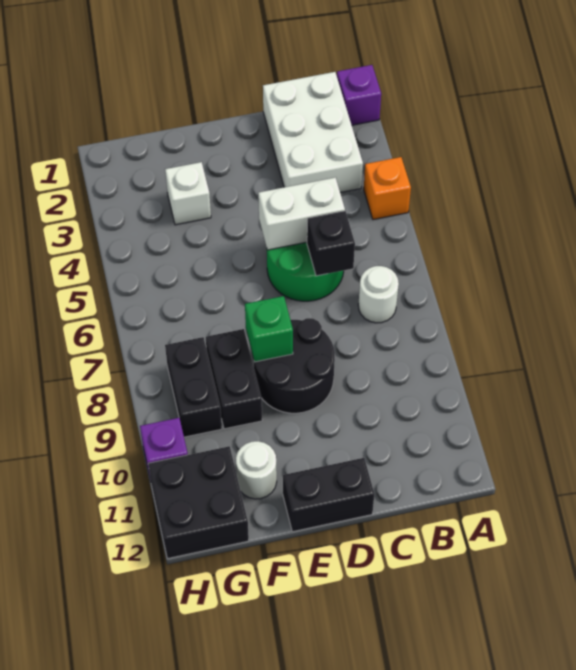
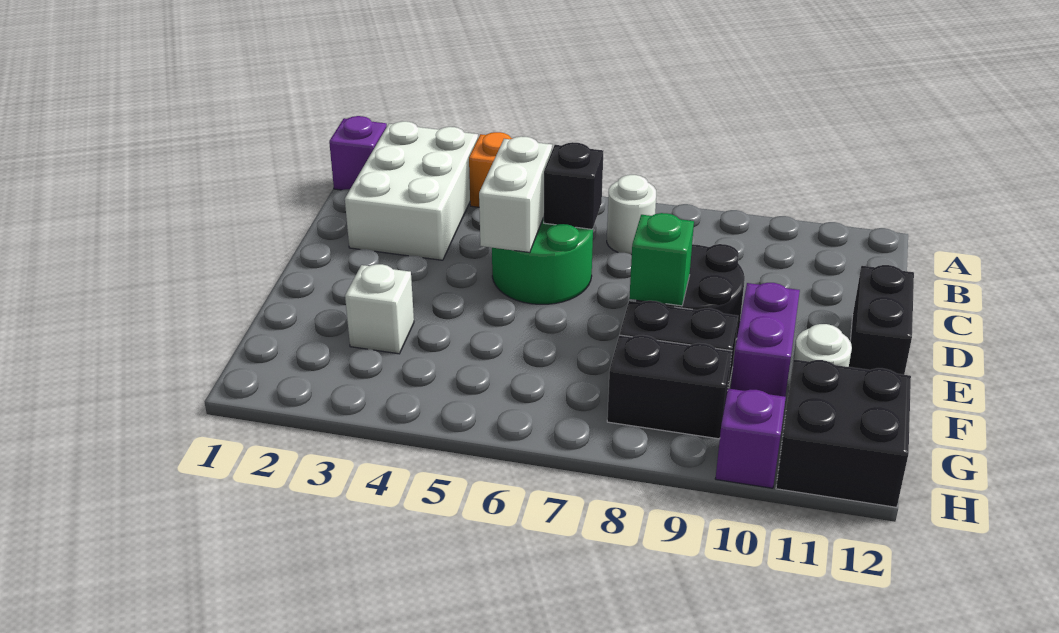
white 2x3 brick [263,72,363,193] -> white 2x3 brick turned to [345,121,478,260]
none -> purple 1x2 brick [731,283,800,397]

